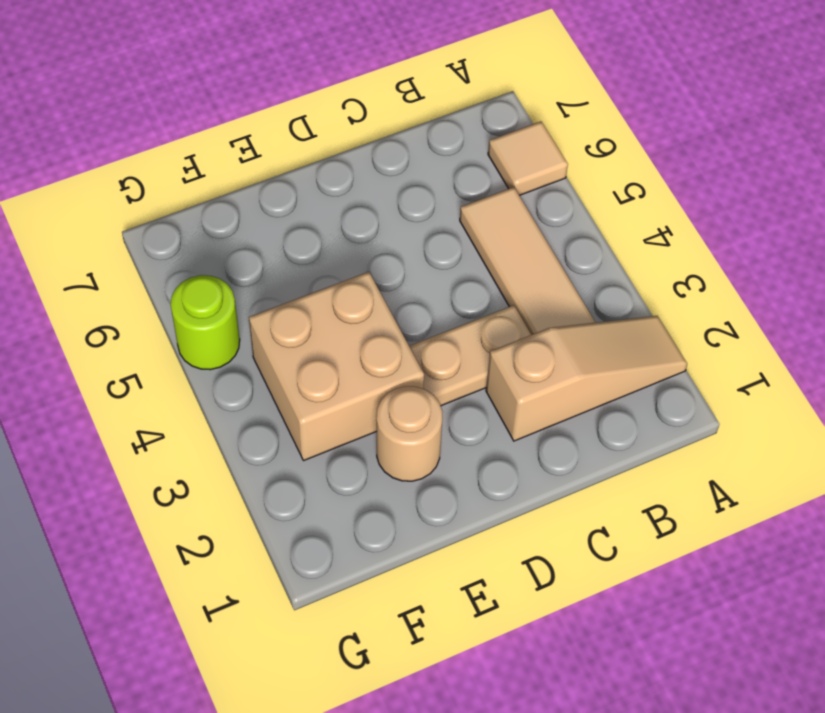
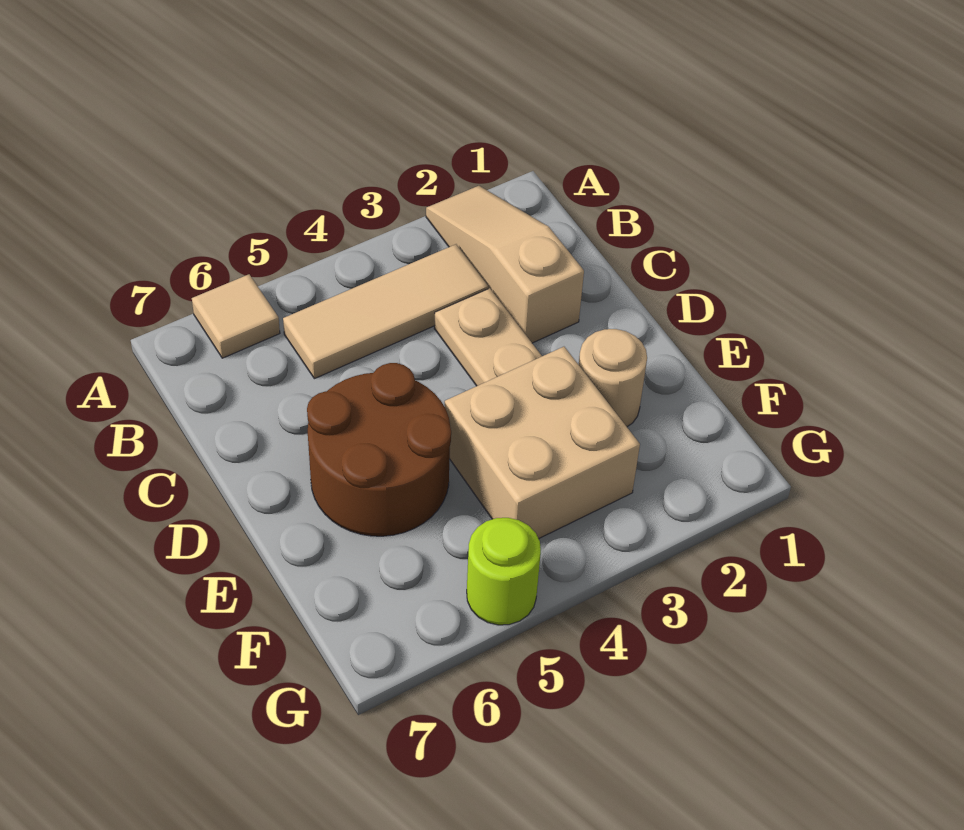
none -> brown 2x2 round brick [307,363,451,536]

